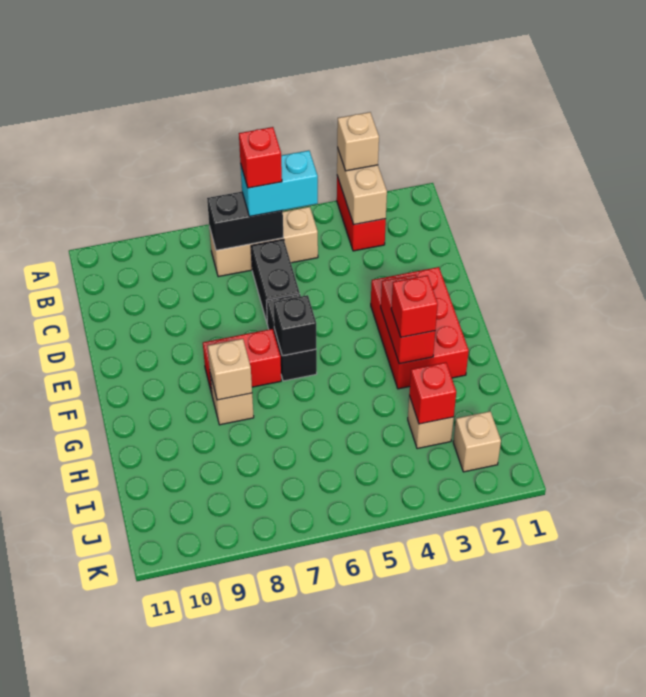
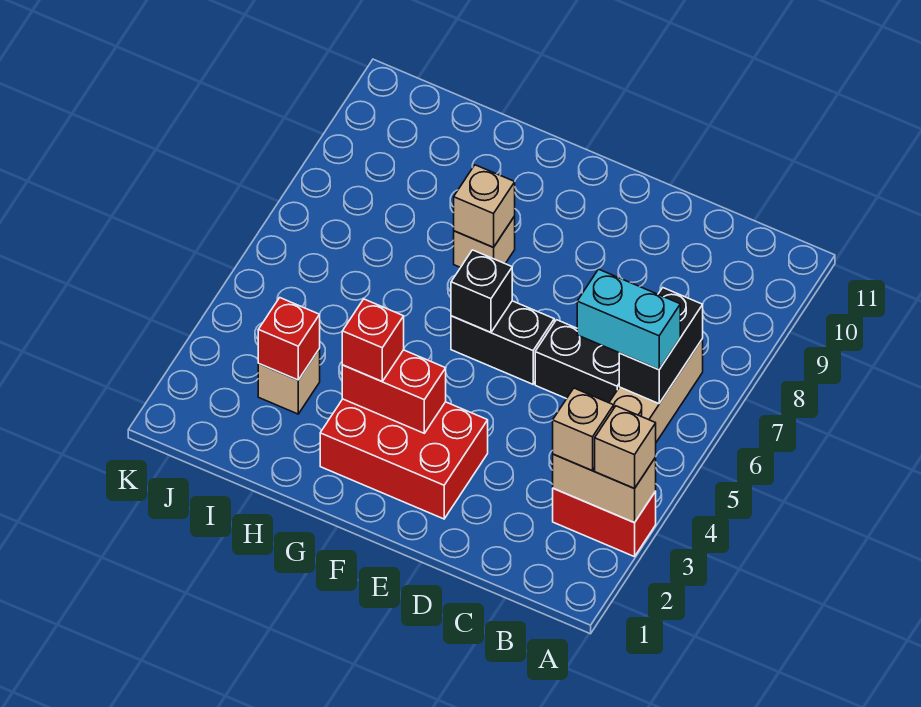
cyan 1x2 brick [241,151,318,217] -> cyan 1x2 brick turned to [577,269,680,370]
red 1x1 brick [239,127,282,188] -> none
red 1x2 brick [203,329,281,393] -> none
tan 1x1 brick [453,411,501,472] -> tan 1x1 brick moved to [553,388,614,471]

